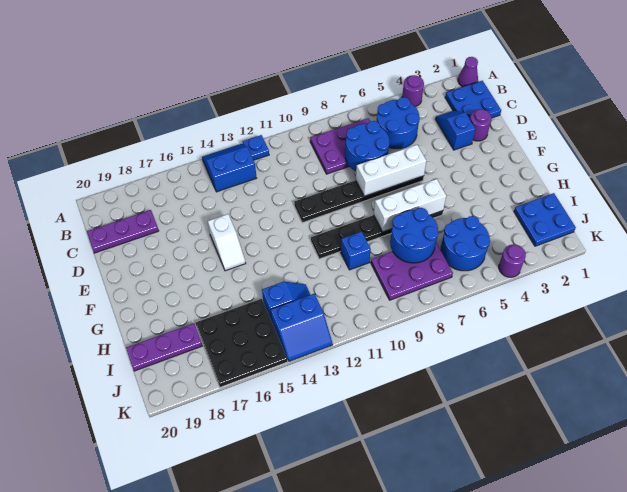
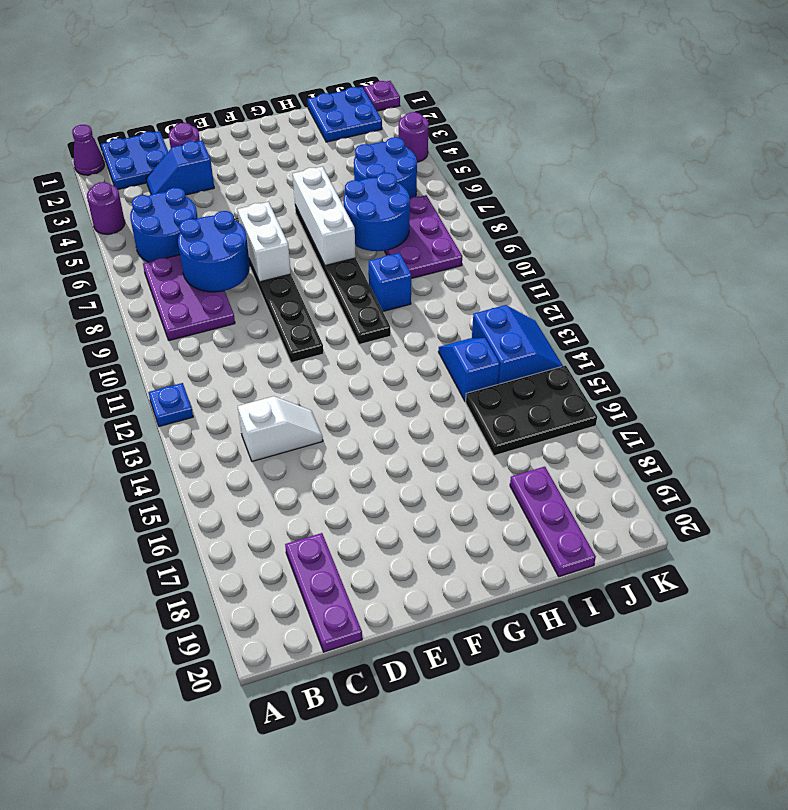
blue 2x2 slope [202,144,256,192] -> none
white 1x3 brick [356,145,426,196] -> white 1x2 brick [238,202,291,282]
white 1x2 slope [208,214,246,271] -> white 1x2 slope moved to [238,396,323,461]
black 3x3 plate [196,299,288,387] -> black 2x3 plate [466,366,597,456]
none -> purple 1x1 plate [364,81,400,111]

